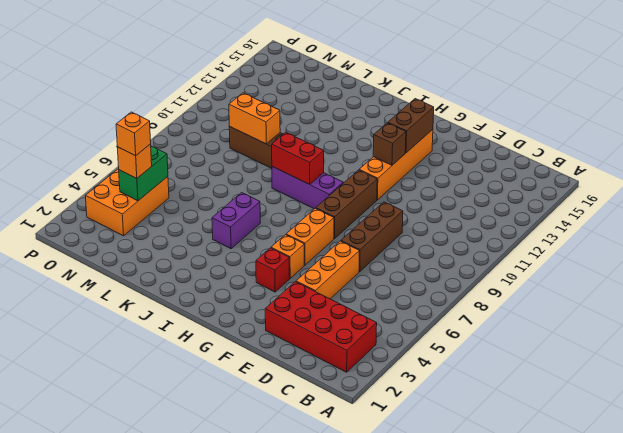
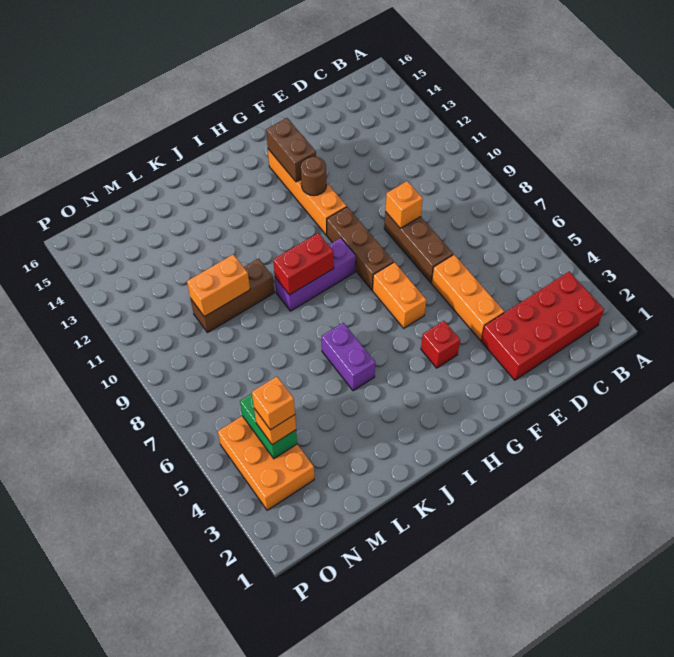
orange 1x1 brick [271,235,304,278] -> orange 1x1 brick moved to [385,181,423,228]
brown 1x1 brick [373,123,406,165] -> brown 1x1 round brick [301,156,327,196]

